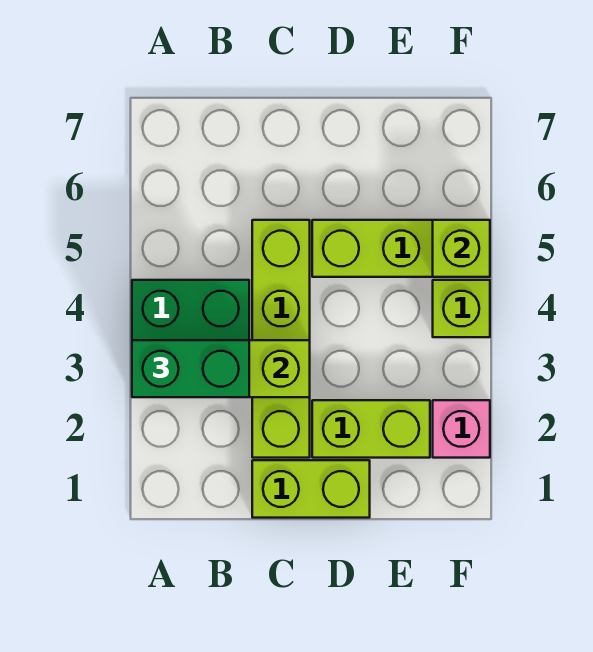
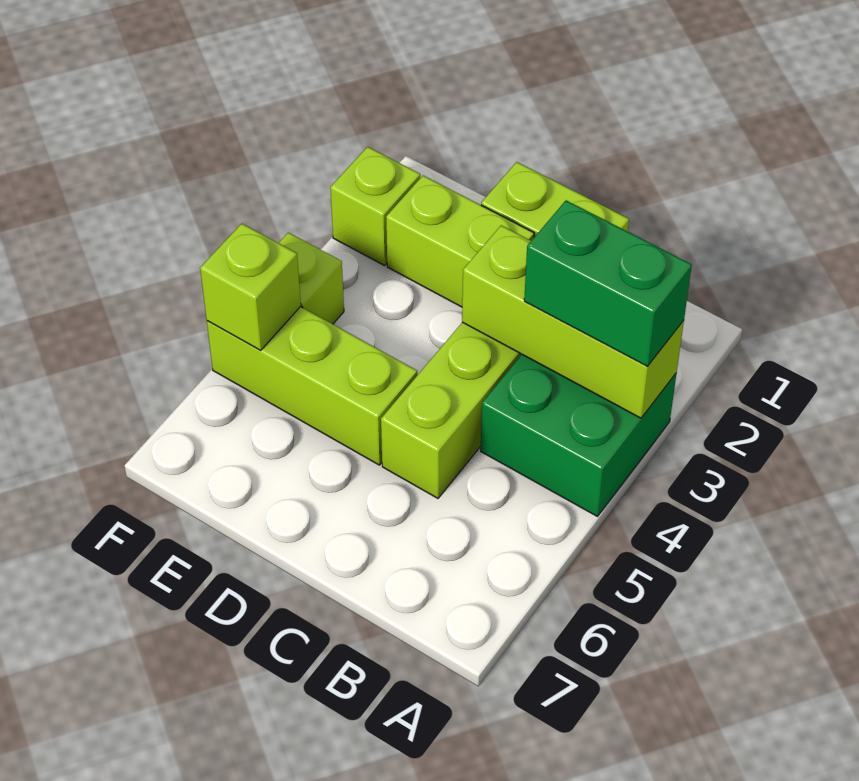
pink 1x1 brick [433,400,490,458] -> lime 1x1 brick [330,147,420,266]

